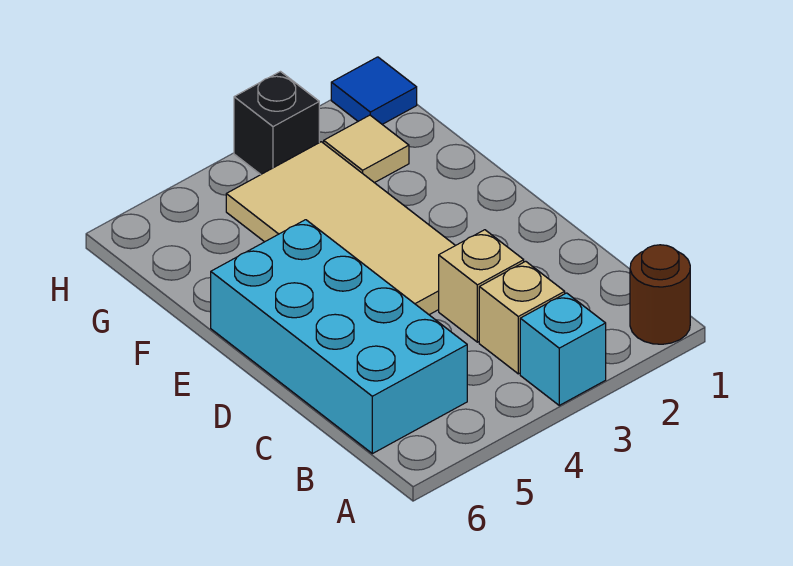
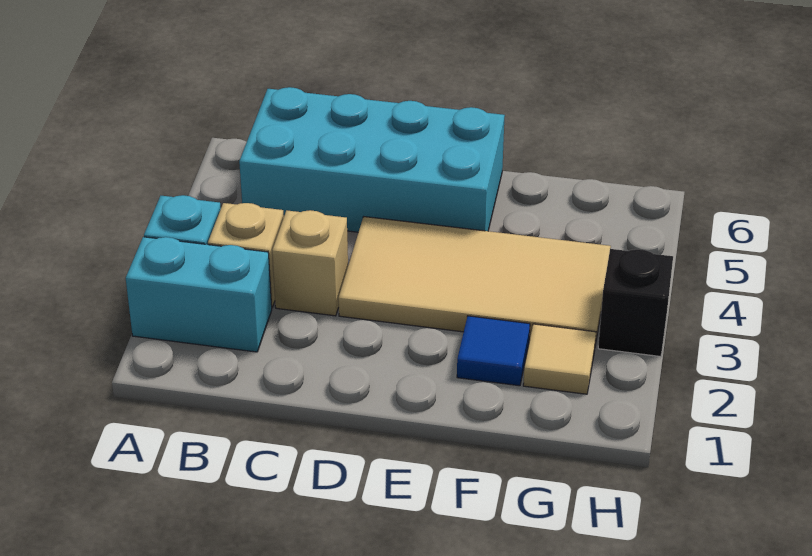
brown 1x1 round brick [630,245,690,344] -> none
none -> cyan 1x2 brick [126,237,272,352]
blue 1x1 tile [331,57,417,124] -> blue 1x1 tile moved to [457,316,530,386]

